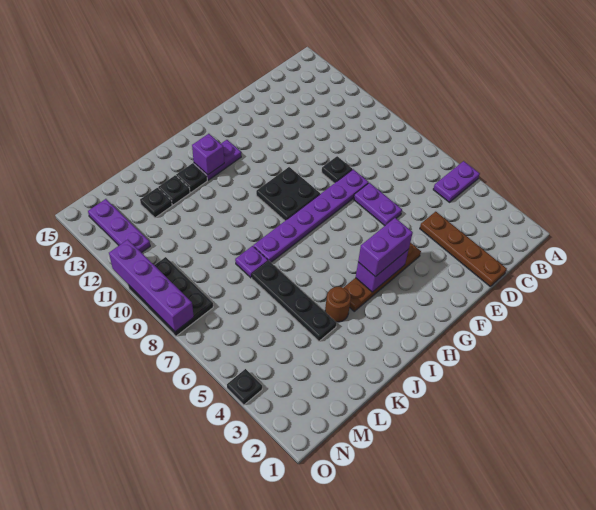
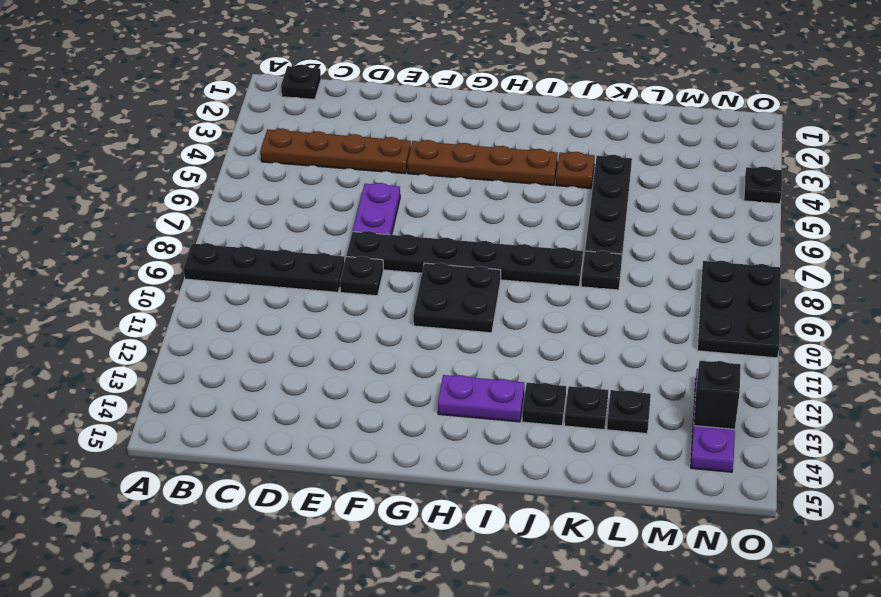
purple 1x2 plate [433,161,480,202] -> none
none -> black 1x4 plate [184,243,344,292]
none -> black 1x1 plate [281,65,321,99]
brown 1x4 plate [420,212,507,286] -> brown 1x4 plate turned to [261,128,411,174]
purple 1x6 plate [253,169,369,262] -> black 1x6 plate [346,231,583,287]
purple 1x2 brick [356,249,409,292] -> none
purple 1x2 brick [358,218,413,277] -> none
purple 1x1 brick [192,134,224,175] -> none
brown 1x1 round brick [325,287,351,322] -> brown 1x1 plate [556,152,595,188]
purple 1x1 plate [235,246,268,278] -> black 1x1 plate [581,251,622,290]
none -> black 1x1 brick [694,361,741,429]
purple 1x4 brick [109,240,194,332] -> none

